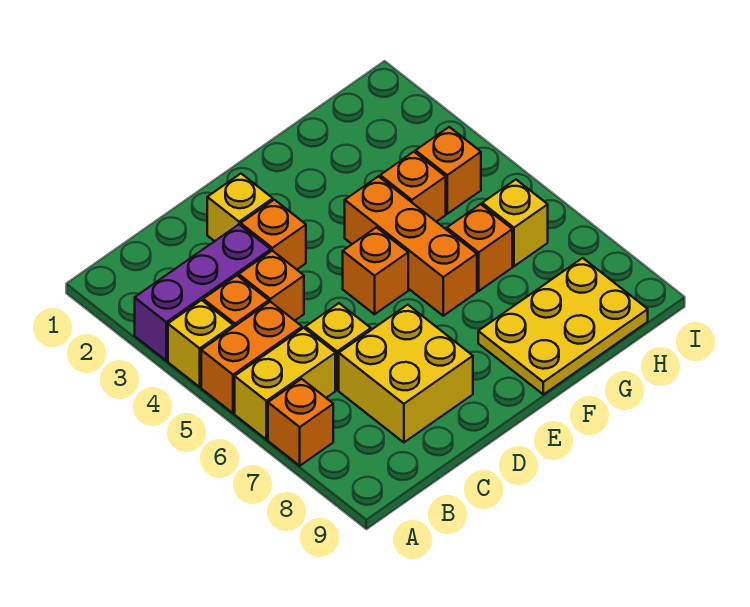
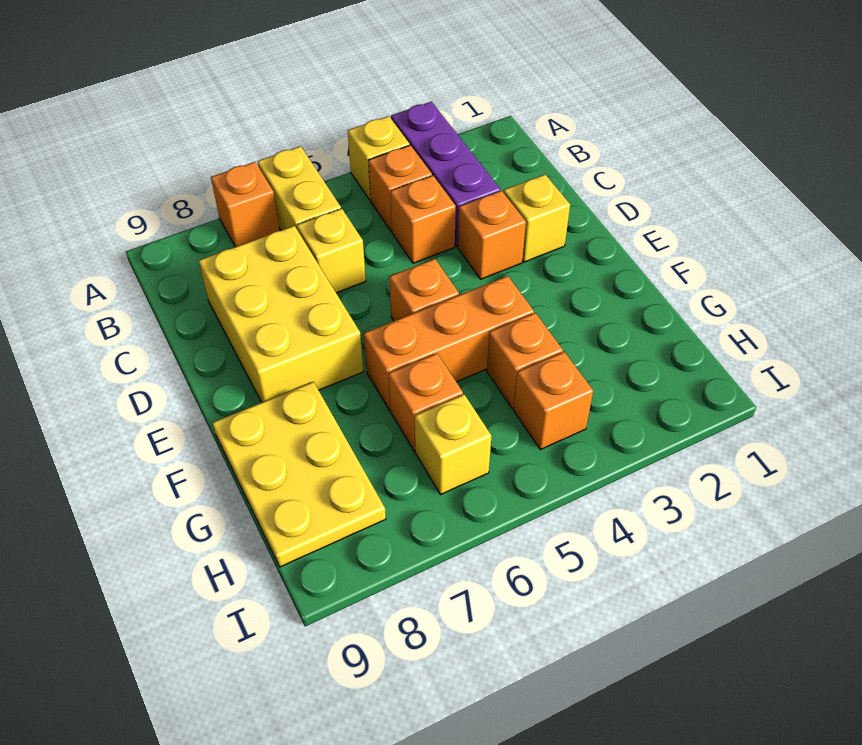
orange 1x2 brick [201,302,302,413] -> none
yellow 2x2 brick [339,305,473,442] -> yellow 2x3 brick [199,226,363,402]

